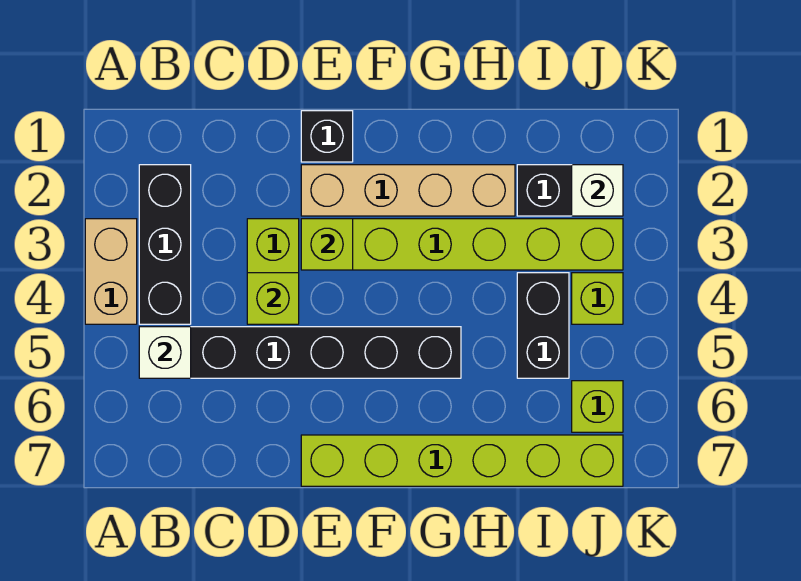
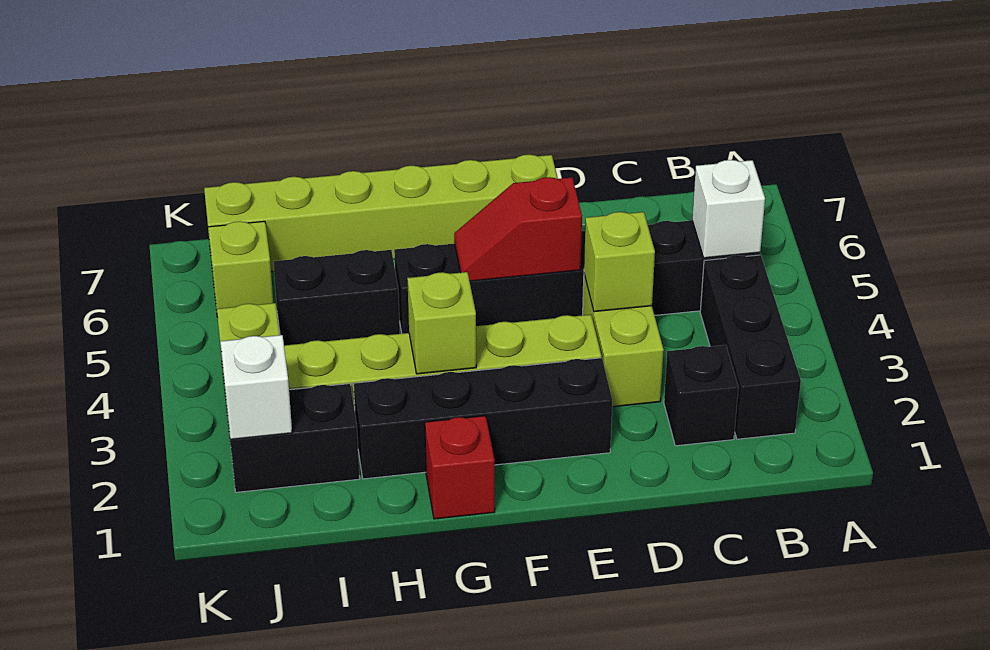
tan 1x2 brick [85,219,137,324] -> none
black 1x1 brick [301,111,353,162] -> black 1x1 brick moved to [664,345,738,446]
tan 1x4 brick [301,165,515,216] -> black 1x4 brick [354,358,612,479]
lime 1x1 brick [301,219,353,270] -> lime 1x1 brick moved to [407,272,476,374]
none -> red 1x2 slope [454,177,582,281]
none -> red 1x1 brick [425,416,495,519]
black 1x2 brick [517,273,569,378] -> black 1x2 brick turned to [273,250,400,345]

